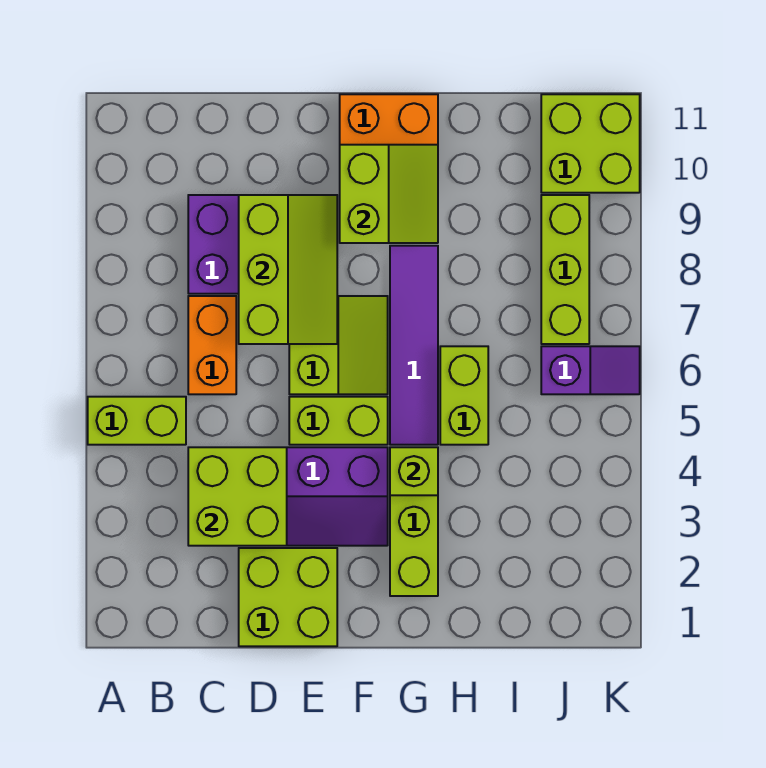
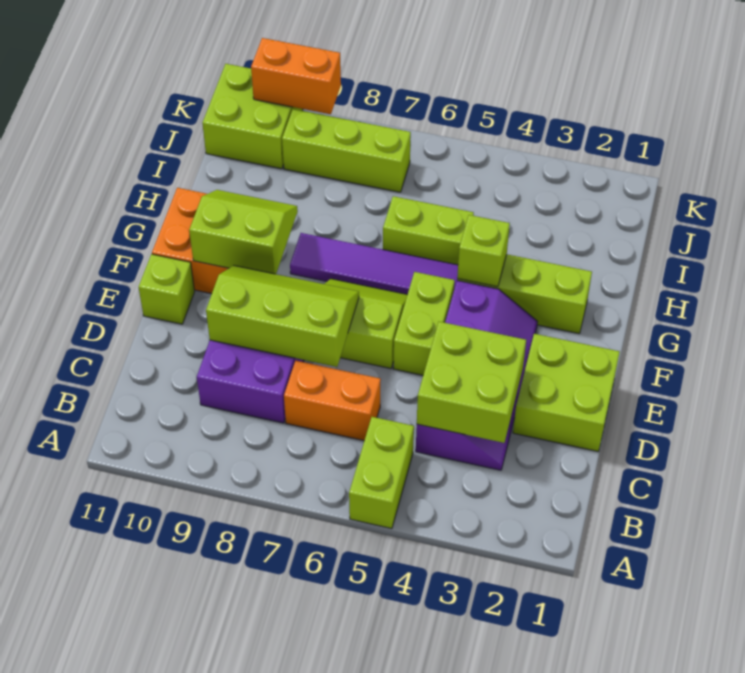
none -> lime 1x1 brick [139,254,195,324]
purple 1x2 slope [541,346,640,394] -> none
none -> orange 1x2 brick [251,38,341,114]

